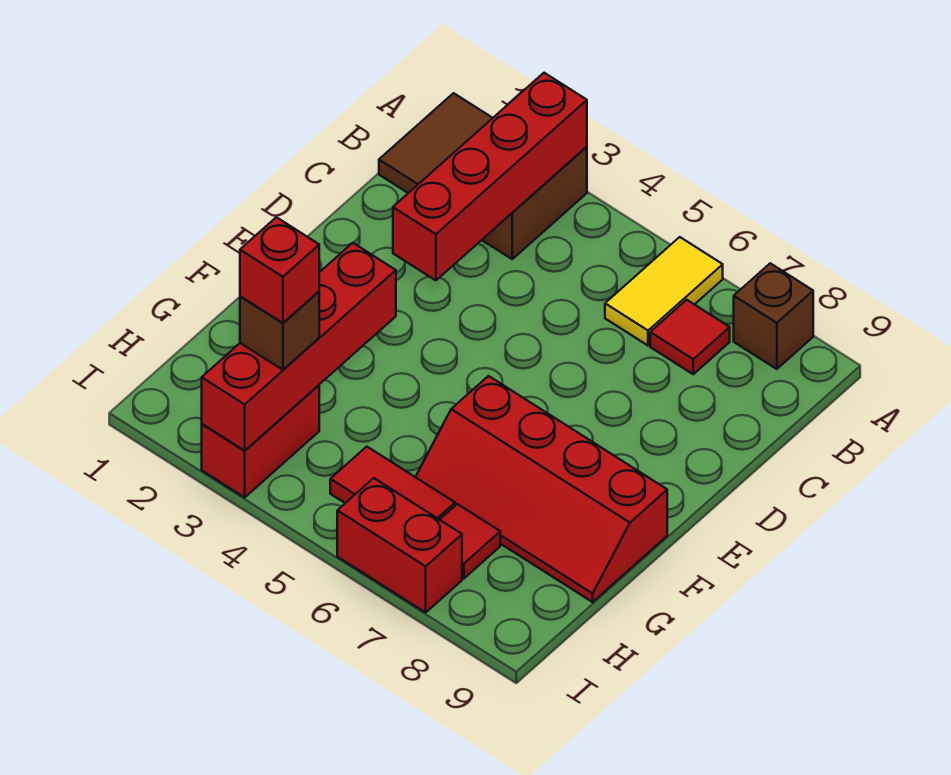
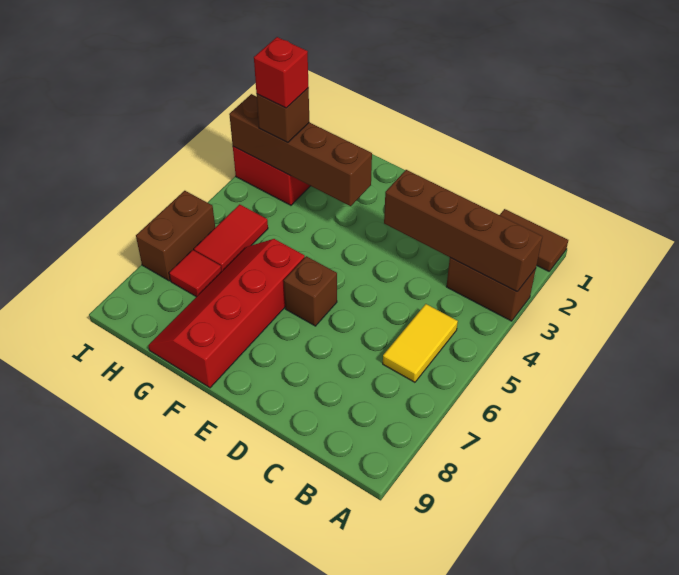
red 1x4 brick [393,73,587,280] -> brown 1x4 brick [384,170,542,292]
yellow 1x2 tile [605,237,723,345] -> yellow 1x2 tile turned to [383,304,458,382]
brown 1x1 brick [734,263,813,369] -> brown 1x1 brick moved to [284,256,337,326]
red 1x1 tile [650,300,730,374] -> none
red 1x4 brick [202,243,396,451] -> brown 1x4 brick [229,94,372,206]
red 1x2 brick [337,478,462,612] -> brown 1x2 brick [136,191,215,281]

